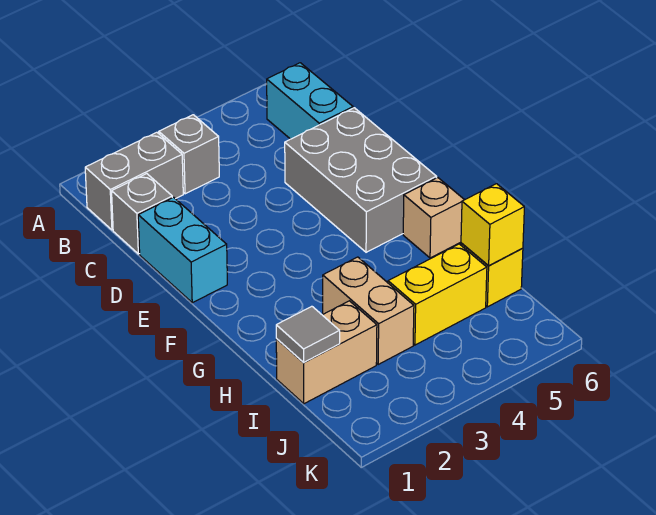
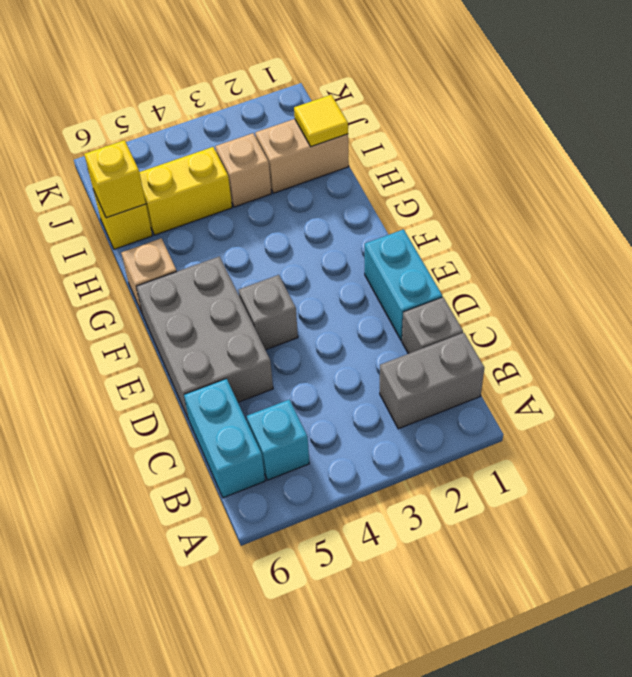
grey 1x1 brick [159,115,219,194] -> grey 1x1 brick moved to [239,275,298,350]
none -> cyan 1x1 brick [247,400,309,480]
tan 1x2 brick [323,257,414,364] -> tan 1x1 brick [215,133,271,207]
grey 1x1 tile [276,306,340,363] -> yellow 1x1 tile [294,95,348,147]

